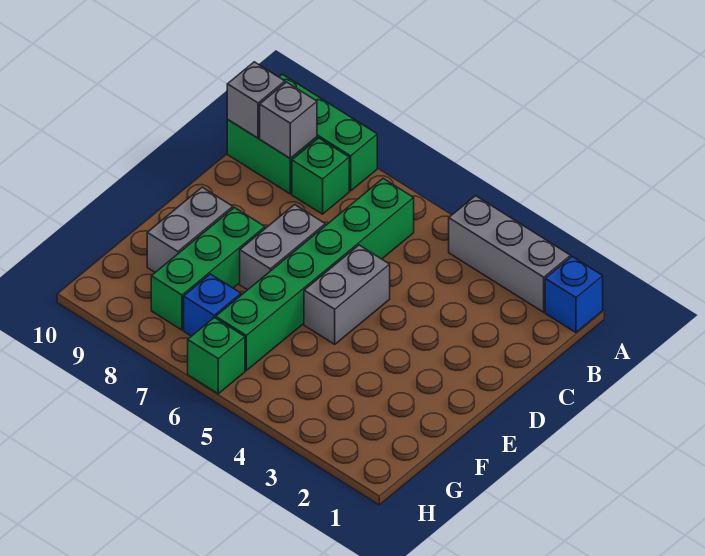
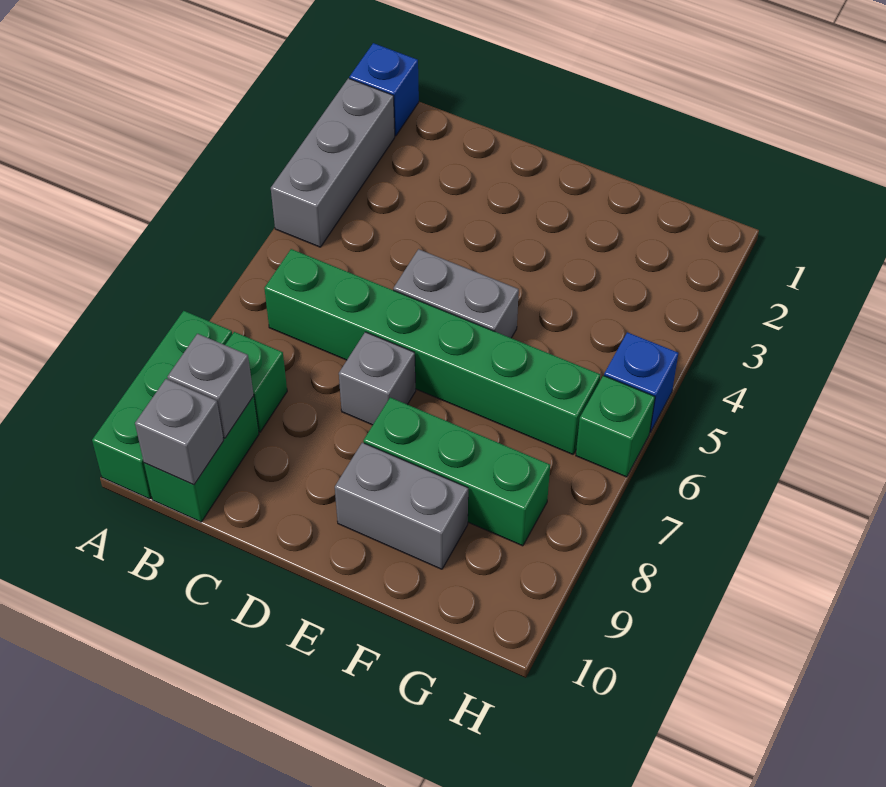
grey 1x2 brick [240,205,325,290] -> grey 1x1 brick [339,332,416,425]
blue 1x1 brick [184,274,241,336] -> blue 1x1 brick moved to [604,332,678,432]

